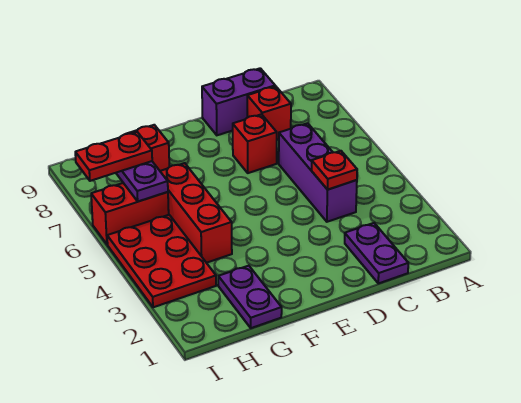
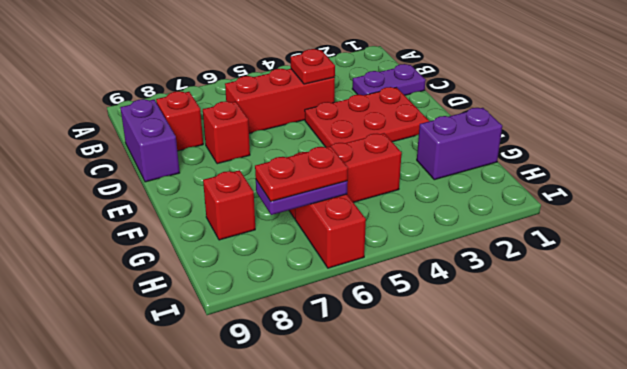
purple 1x3 brick [279,123,357,222] -> red 1x3 brick [225,69,335,133]
purple 1x2 plate [218,266,282,328] -> purple 1x2 brick [417,108,502,180]
red 2x3 plate [107,215,216,307] -> red 2x3 plate moved to [305,87,429,147]
red 1x2 plate [75,132,152,181] -> red 1x2 plate turned to [255,146,348,201]

